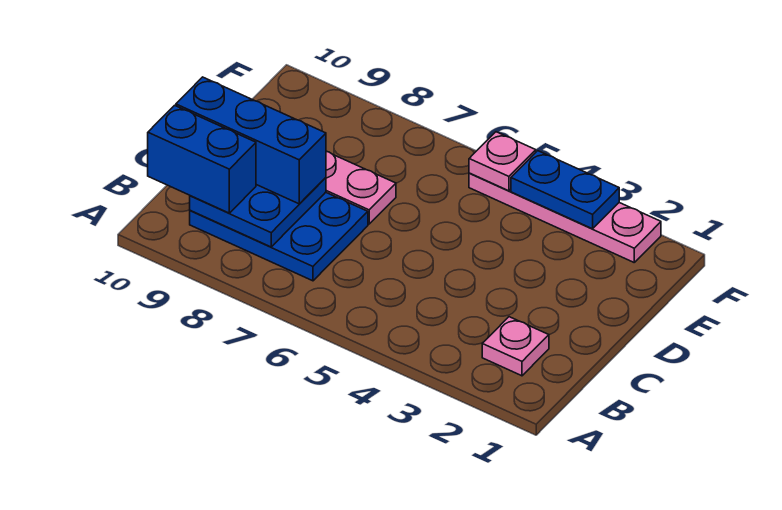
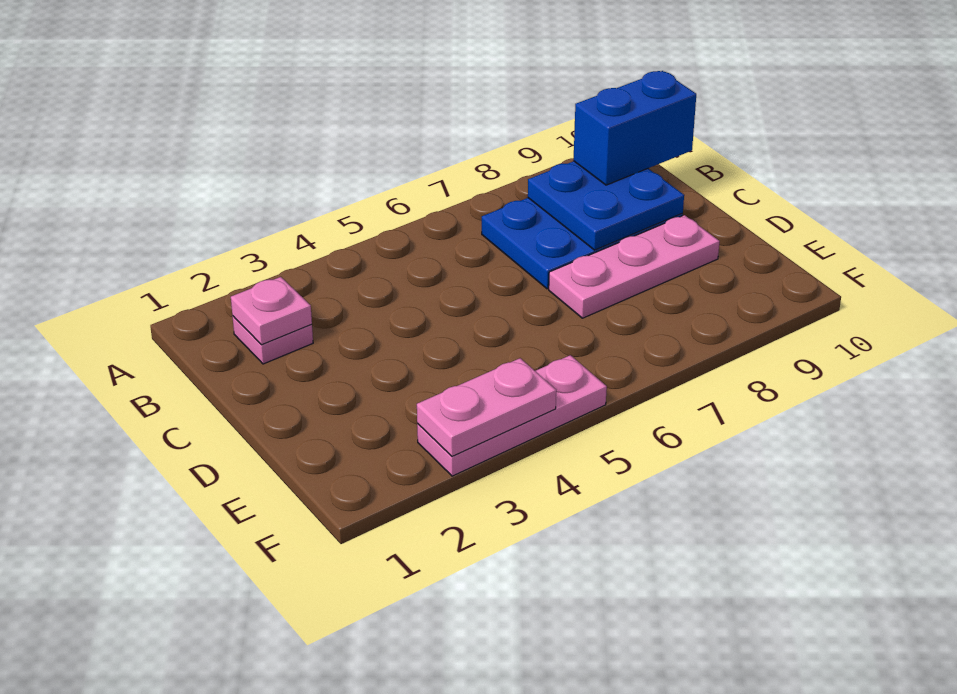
blue 1x3 brick [176,77,326,204] -> none
pink 1x4 plate [469,173,661,262] -> pink 1x3 plate [417,355,607,476]
blue 1x2 plate [511,151,619,229] -> pink 1x2 plate [417,358,556,456]
pink 1x1 plate [469,132,536,191] -> pink 1x1 plate moved to [231,277,312,345]

